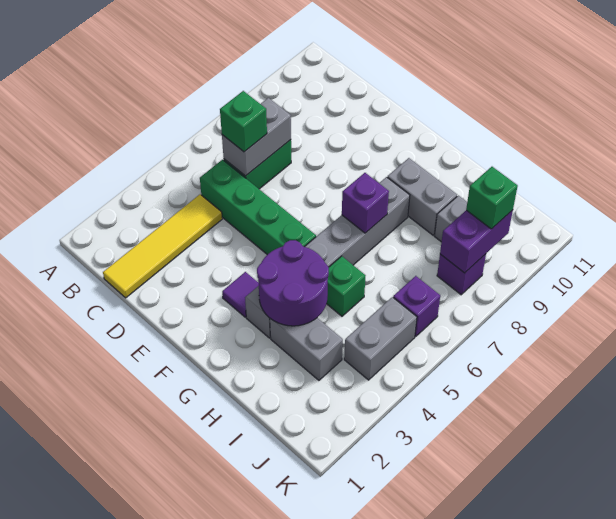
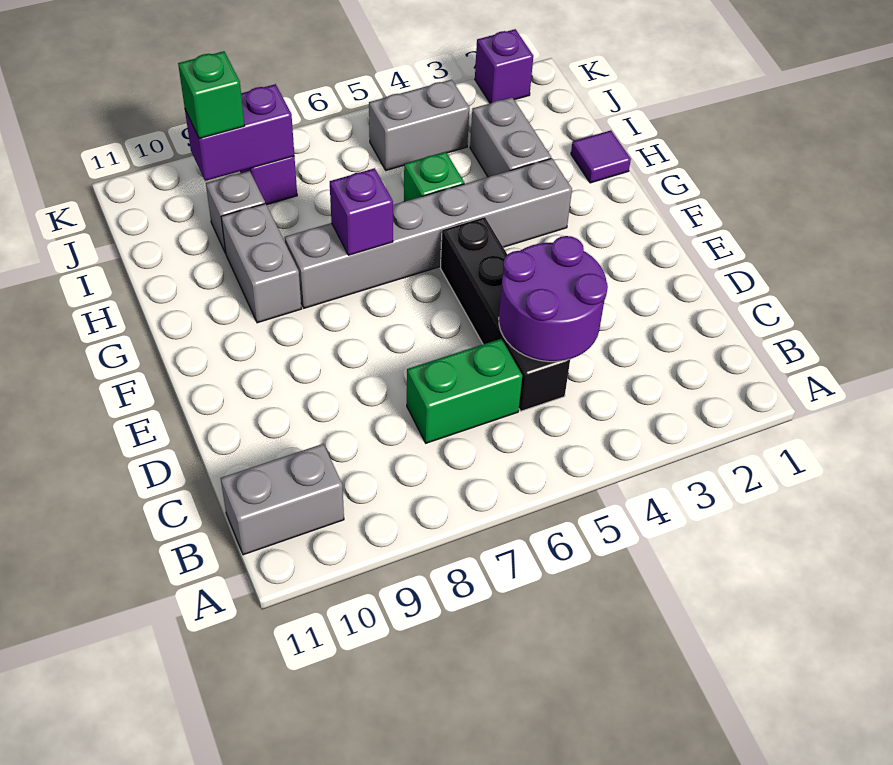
yellow 1x4 tile [103,194,222,298] -> none
green 1x4 brick [200,160,316,255] -> black 1x4 brick [440,217,570,411]
grey 1x2 brick [222,98,291,176] -> grey 1x2 brick moved to [221,444,344,555]
green 1x1 brick [220,91,267,152] -> none
purple 1x1 tile [222,272,259,317] -> purple 1x1 tile moved to [571,130,631,183]
purple 2x2 round brick [257,240,329,326] -> purple 2x2 round brick moved to [499,236,608,362]
purple 1x1 brick [393,276,440,336] -> purple 1x1 brick moved to [475,29,533,103]

